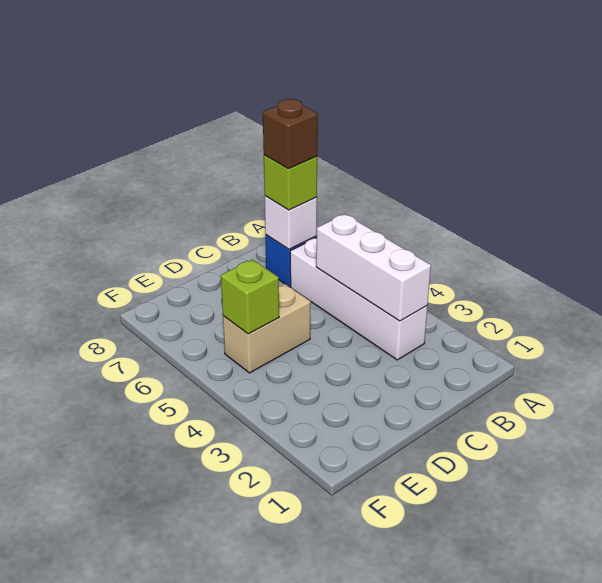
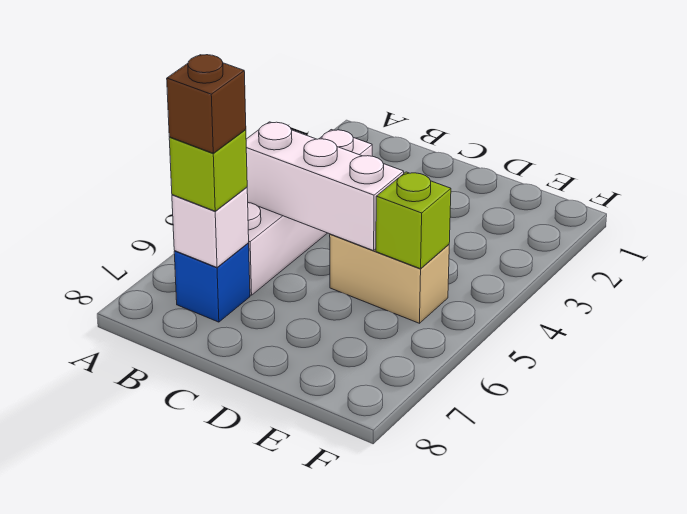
white 1x3 brick [316,214,431,321] -> white 1x3 brick turned to [246,122,404,251]

